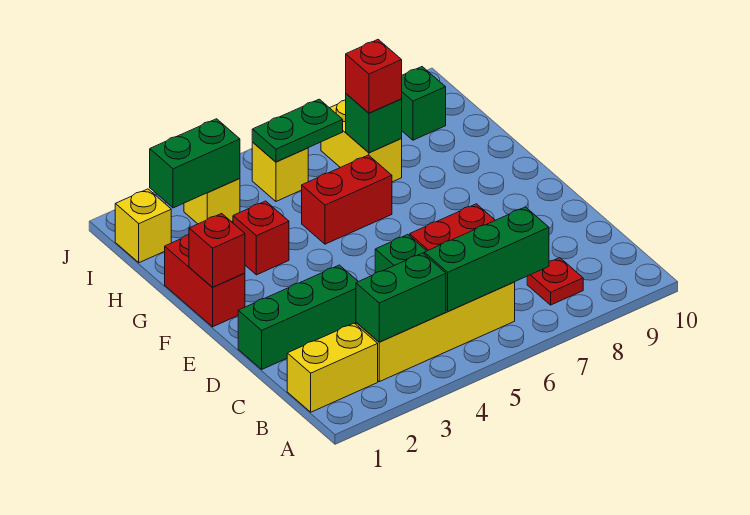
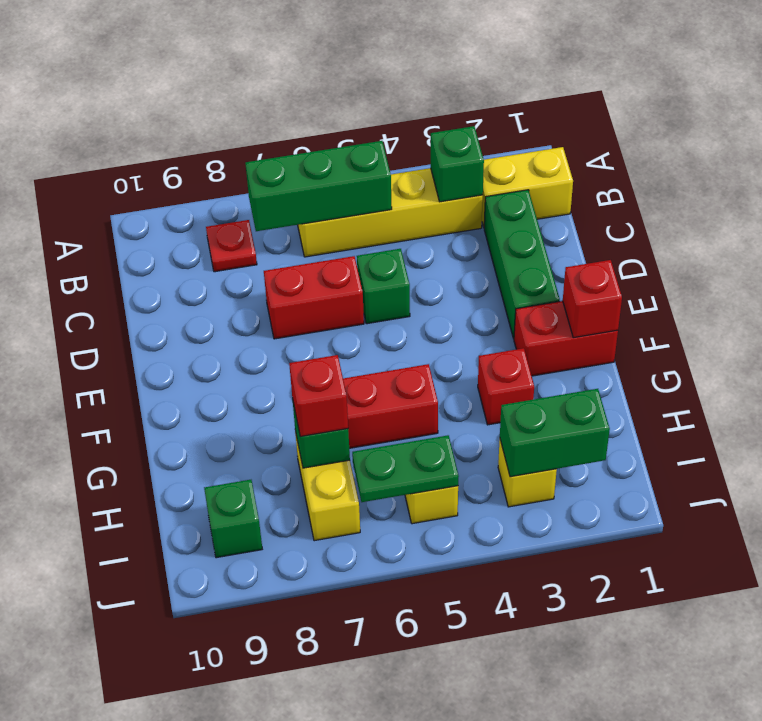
green 1x2 brick [356,253,446,342] -> green 1x1 brick [431,126,484,202]
green 1x3 brick [238,265,358,369] -> green 1x3 brick turned to [484,190,560,339]
red 1x2 brick [165,235,245,327] -> red 1x2 brick turned to [514,301,618,376]
yellow 1x1 brick [115,189,171,263] -> none

